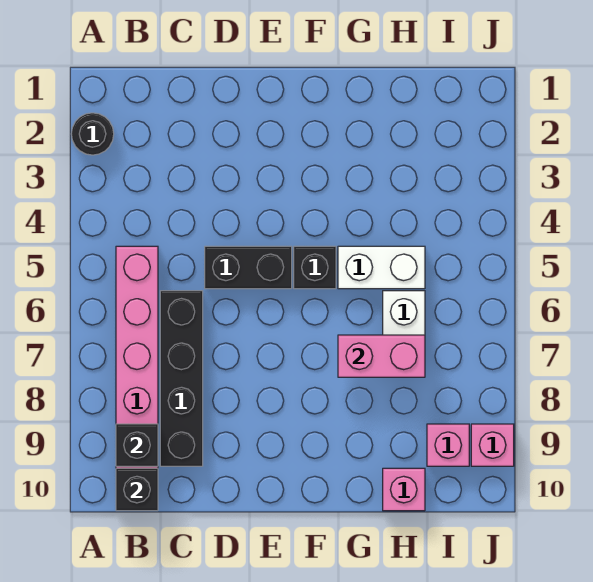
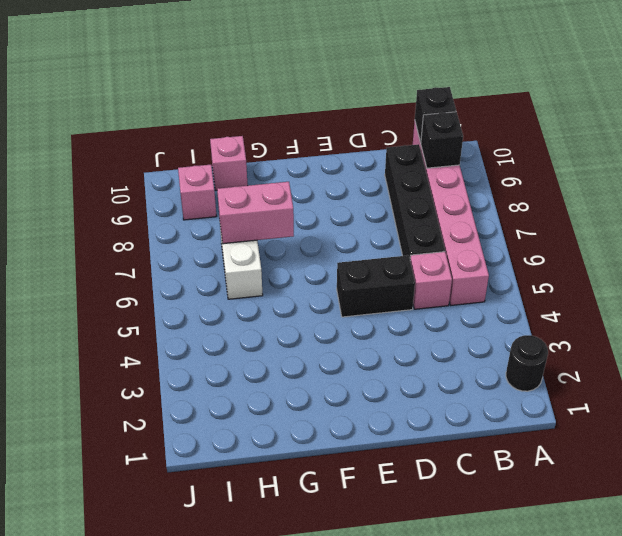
black 1x1 brick [294,246,336,289] -> none
white 1x2 brick [338,246,425,289] -> none
pink 1x1 brick [471,424,514,466] -> pink 1x1 brick moved to [410,252,452,309]

